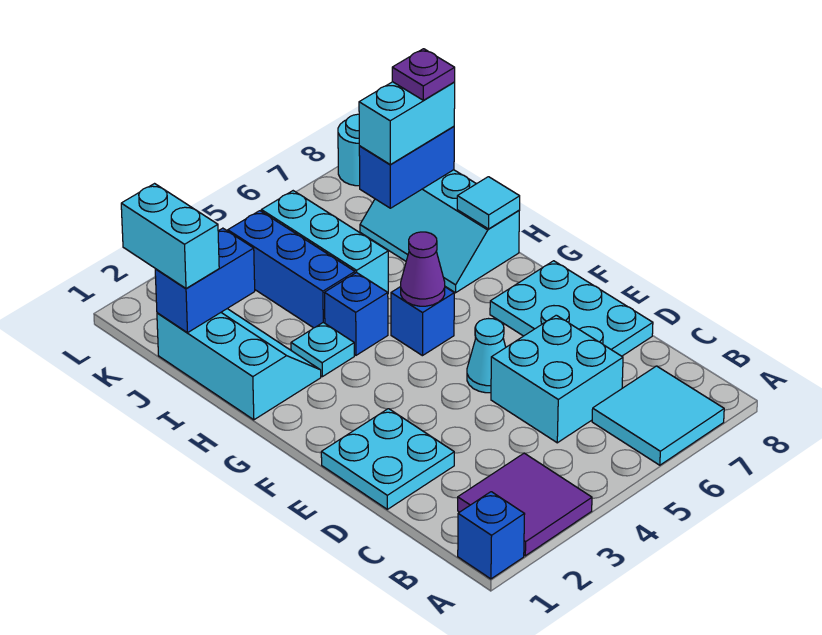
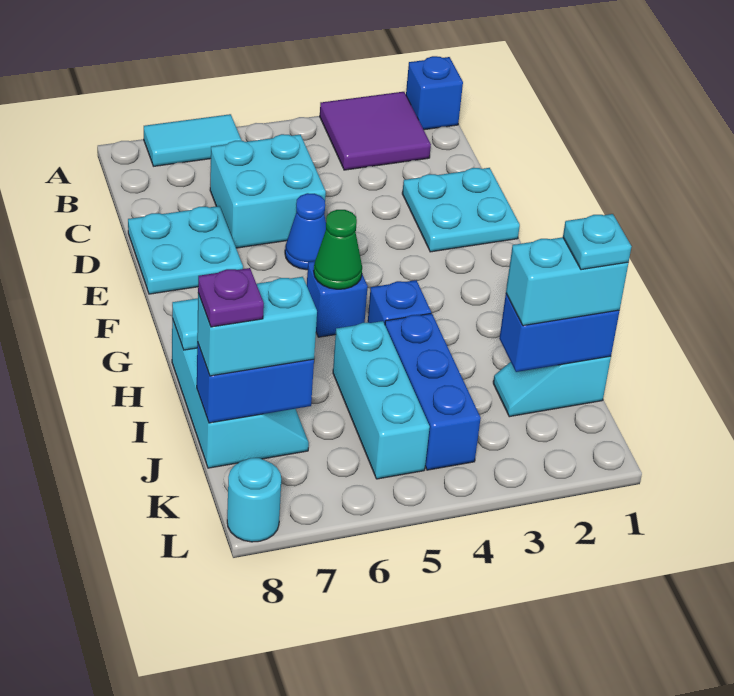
cyan 2x2 tile [592,366,724,465] -> cyan 1x2 tile [144,114,242,166]
cyan 2x3 plate [490,261,653,356] -> cyan 2x2 plate [128,206,243,294]
cyan 1x1 cone [467,319,506,393] -> blue 1x1 cone [285,193,326,270]
purple 1x1 cone [401,232,445,306] -> green 1x1 cone [314,210,362,289]
cyan 2x3 slope [157,309,321,420] -> cyan 1x2 slope [493,356,611,417]
cyan 1x1 plate [291,323,354,377] -> cyan 1x1 plate moved to [563,214,632,270]
cyan 1x2 brick [121,184,219,288] -> cyan 1x2 brick turned to [506,237,628,326]

